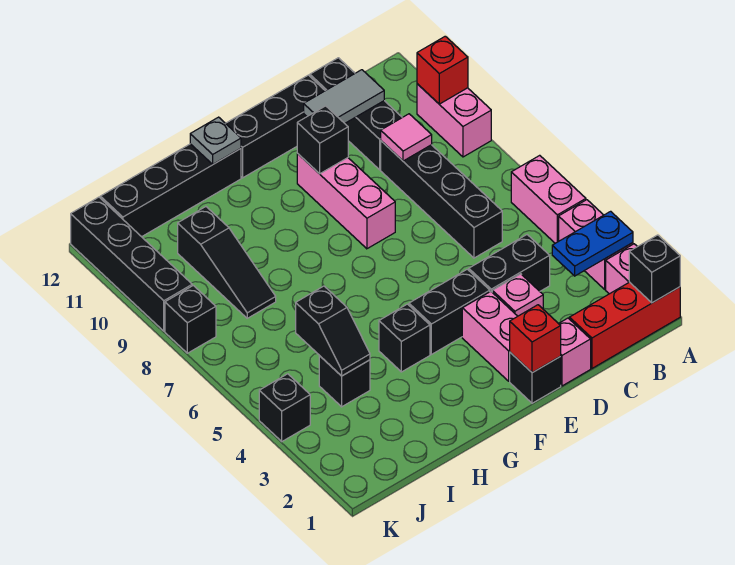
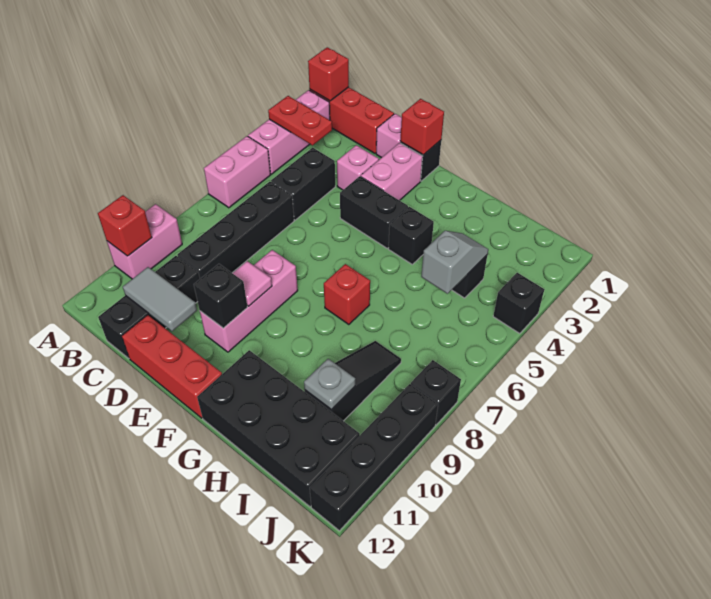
black 1x1 brick [629,235,680,303] -> red 1x1 brick [308,47,349,101]
blue 1x2 plate [552,211,633,276] -> red 1x2 plate [268,96,332,145]
black 1x2 brick [469,235,550,292] -> black 1x2 brick turned to [271,148,335,220]
pink 1x1 tile [381,114,432,161] -> pink 1x1 tile moved to [233,261,272,306]
black 1x3 brick [226,75,325,178] -> red 1x3 brick [122,315,222,418]
none -> red 1x1 brick [324,264,370,325]
black 1x4 brick [100,144,241,237] -> black 2x4 brick [197,350,360,507]
grey 1x1 plate [190,117,241,164] -> grey 1x1 plate moved to [304,359,355,410]
black 1x2 slope [296,286,370,376] -> grey 1x2 slope [421,231,488,294]

